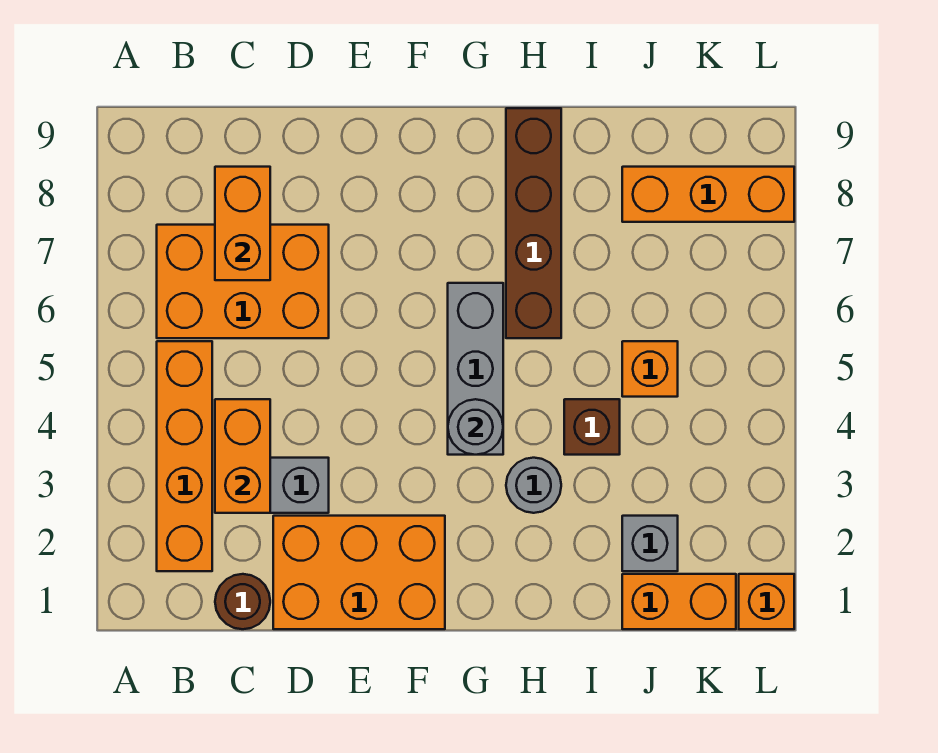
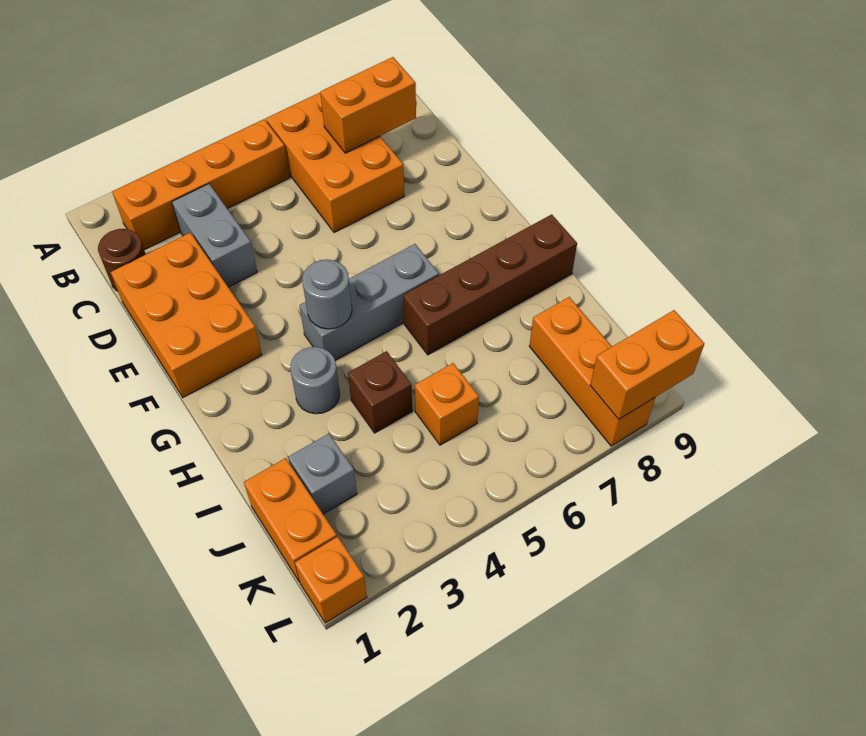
orange 1x2 brick [215,399,270,513] -> orange 1x2 brick moved to [590,310,705,419]

